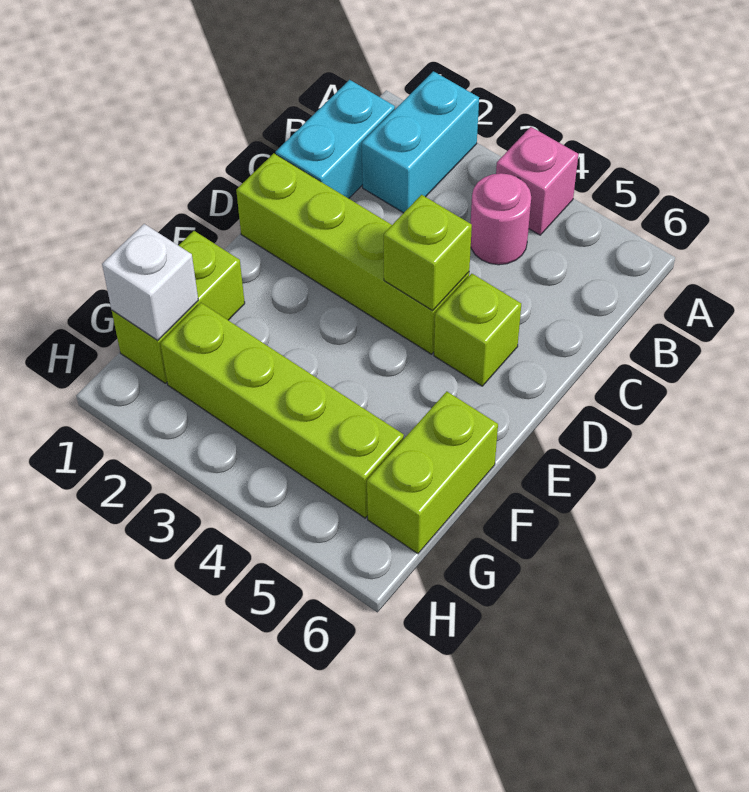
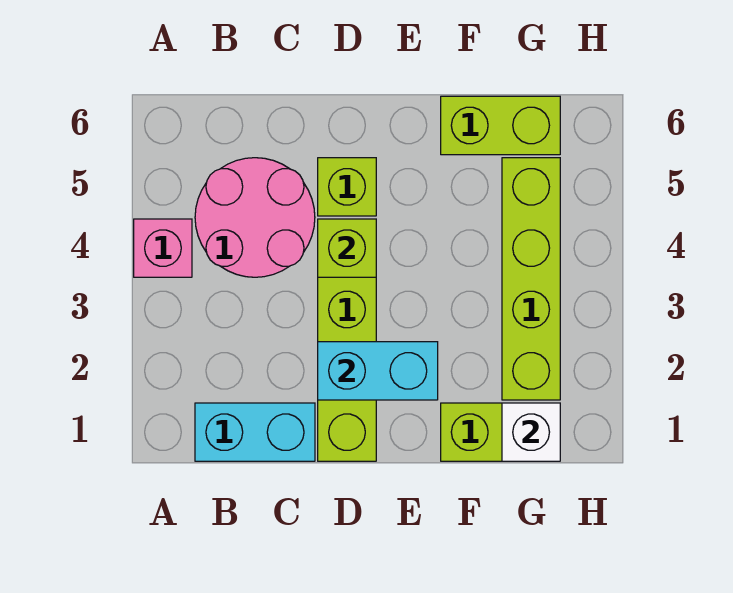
cyan 1x2 brick [362,71,479,213] -> cyan 1x2 brick moved to [318,342,438,400]
pink 1x1 round brick [471,173,531,265] -> pink 2x2 round brick [195,158,315,277]

